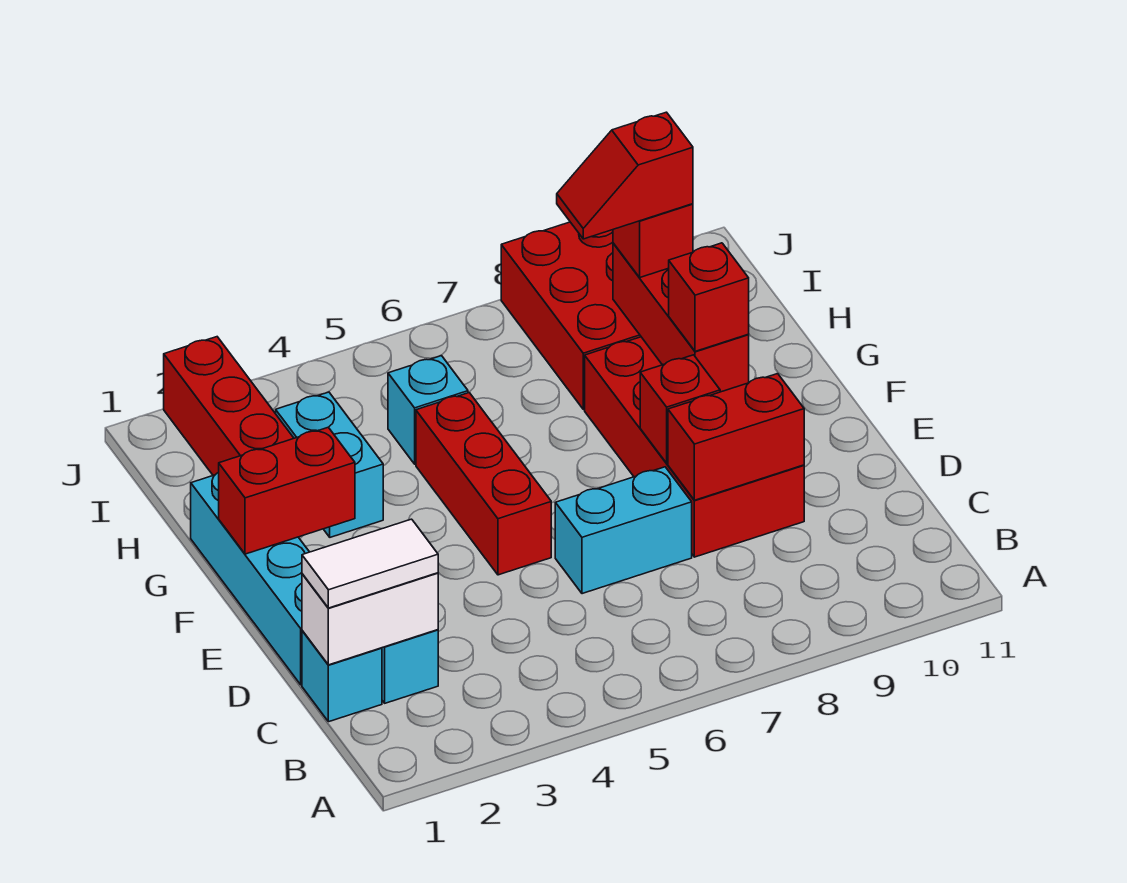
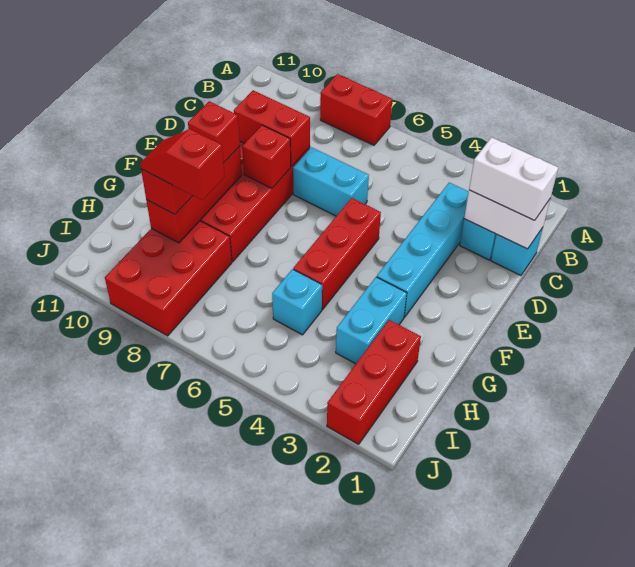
white 1x2 tile [302,519,438,608] -> white 1x2 brick [469,137,558,220]
cyan 1x4 brick [191,472,309,685] -> cyan 1x4 brick moved to [377,183,469,317]
red 1x2 brick [219,427,355,554] -> red 1x2 brick moved to [320,74,392,145]
red 1x2 slope [557,112,693,239] -> red 1x2 slope turned to [140,129,225,200]

